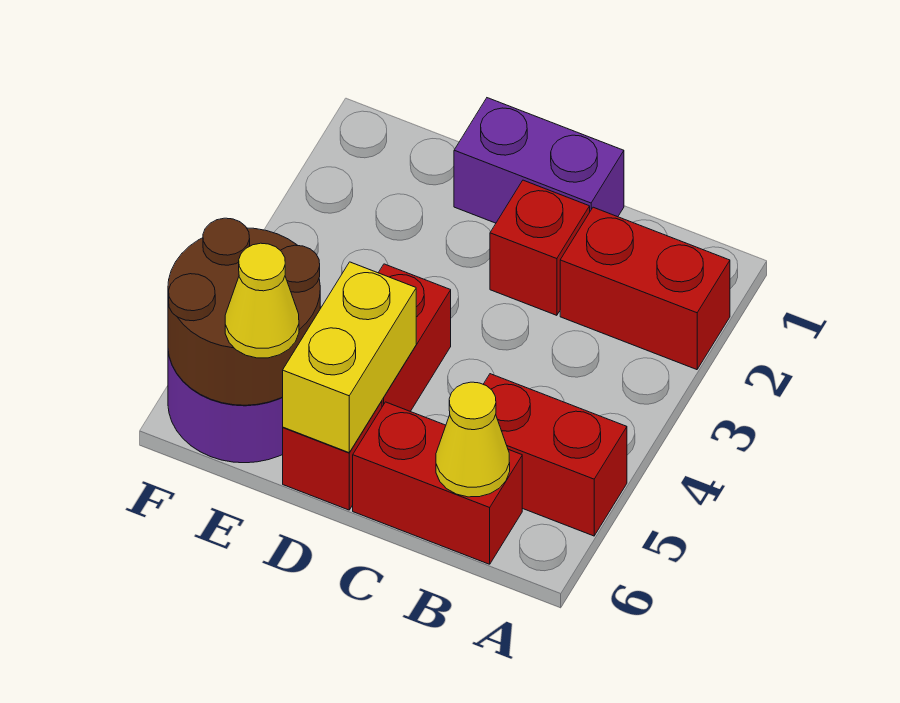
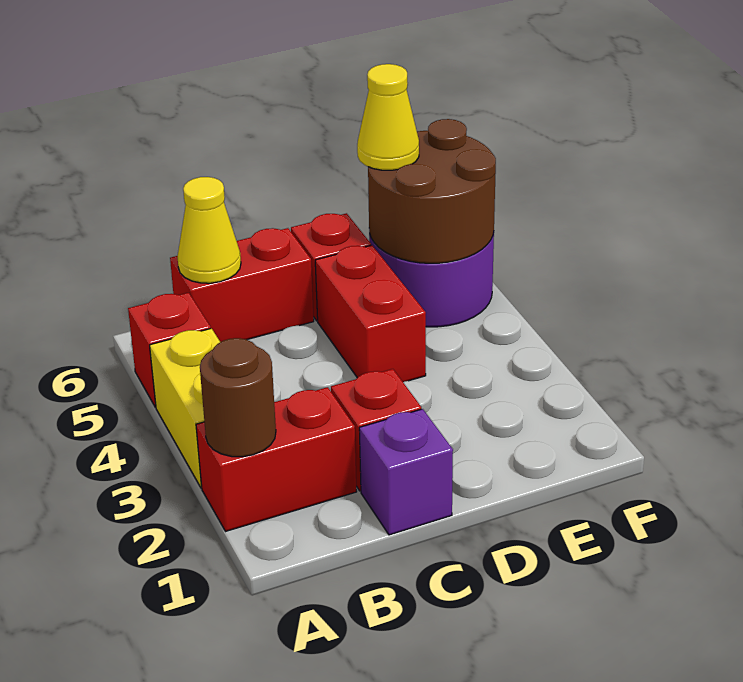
none -> brown 1x1 round brick [200,338,276,457]
red 1x2 brick [483,374,627,536] -> red 1x1 brick [128,293,211,407]
purple 1x2 brick [454,98,624,223] -> purple 1x1 brick [359,409,453,535]
yellow 1x2 brick [283,262,416,453] -> yellow 1x2 brick moved to [150,328,220,488]

